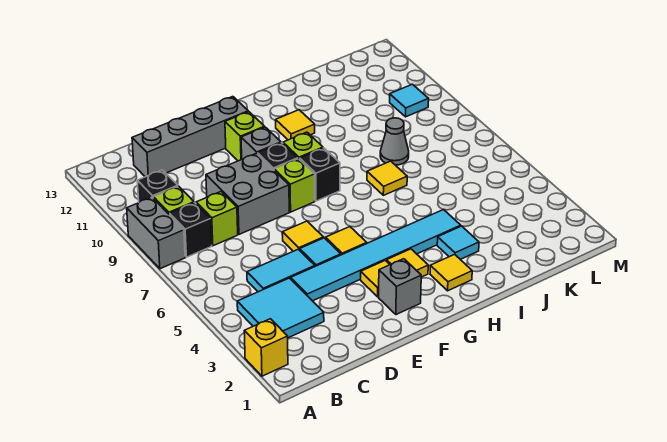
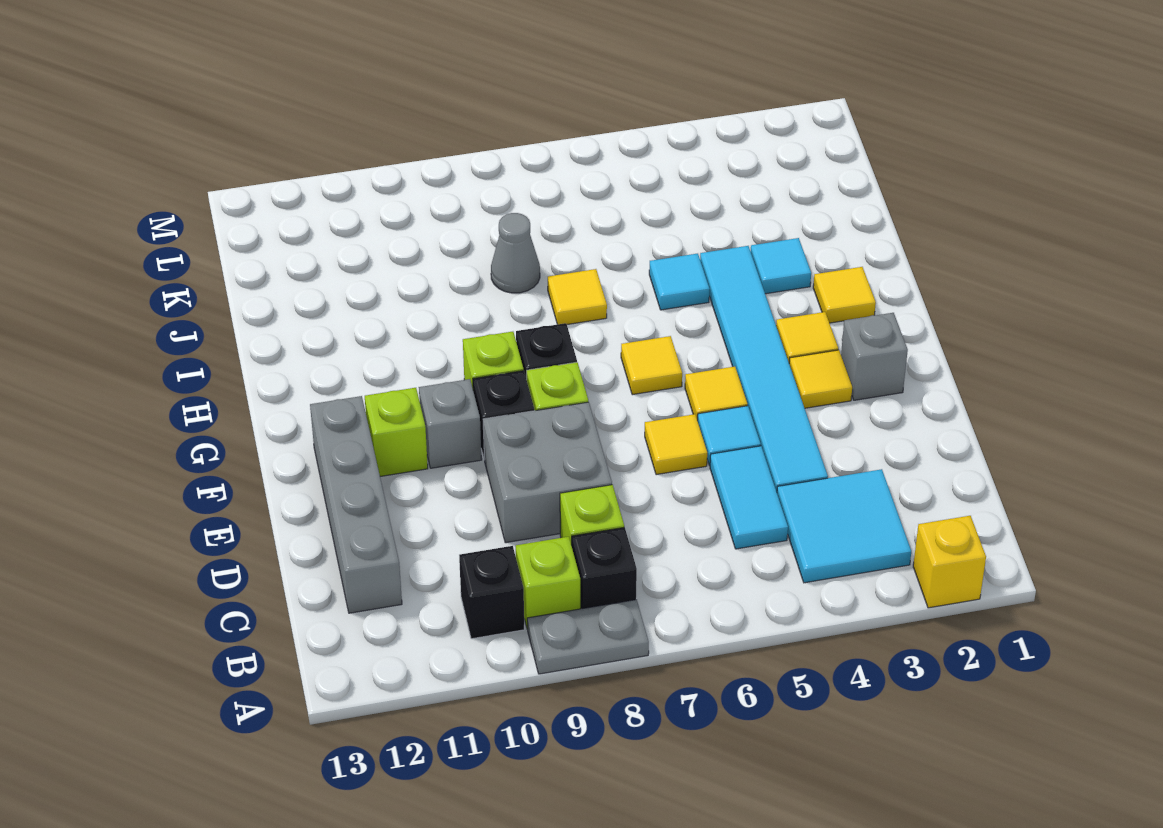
grey 1x2 brick [127,197,185,269] -> grey 1x2 plate [527,600,649,674]
yellow 1x1 tile [276,110,315,140] -> yellow 1x1 tile moved to [621,336,682,395]
cyan 1x1 tile [390,84,429,117] -> cyan 1x1 tile moved to [649,254,710,310]

